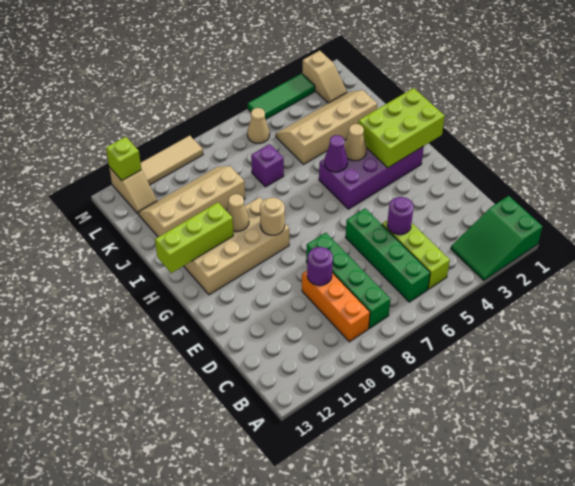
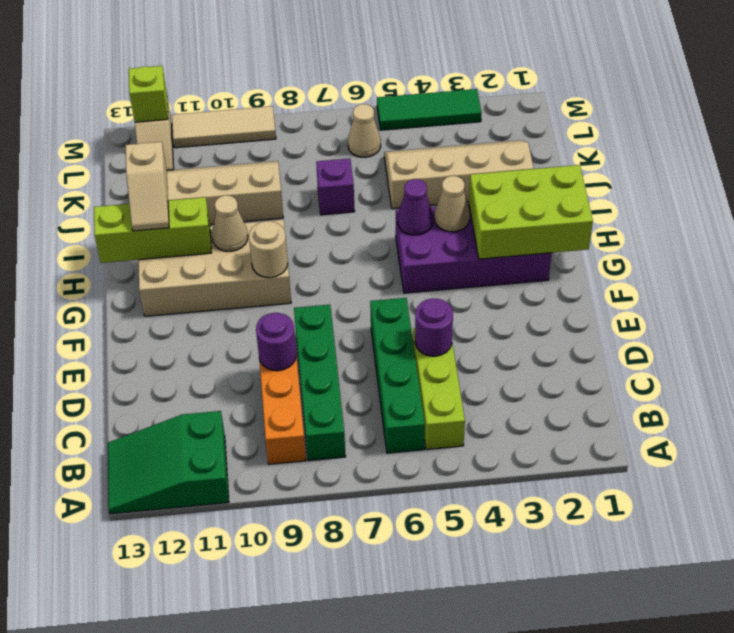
green 2x3 slope [451,196,543,281] -> green 2x3 slope moved to [108,411,229,514]
tan 1x2 slope [302,51,347,103] -> tan 1x2 slope moved to [126,142,169,231]

